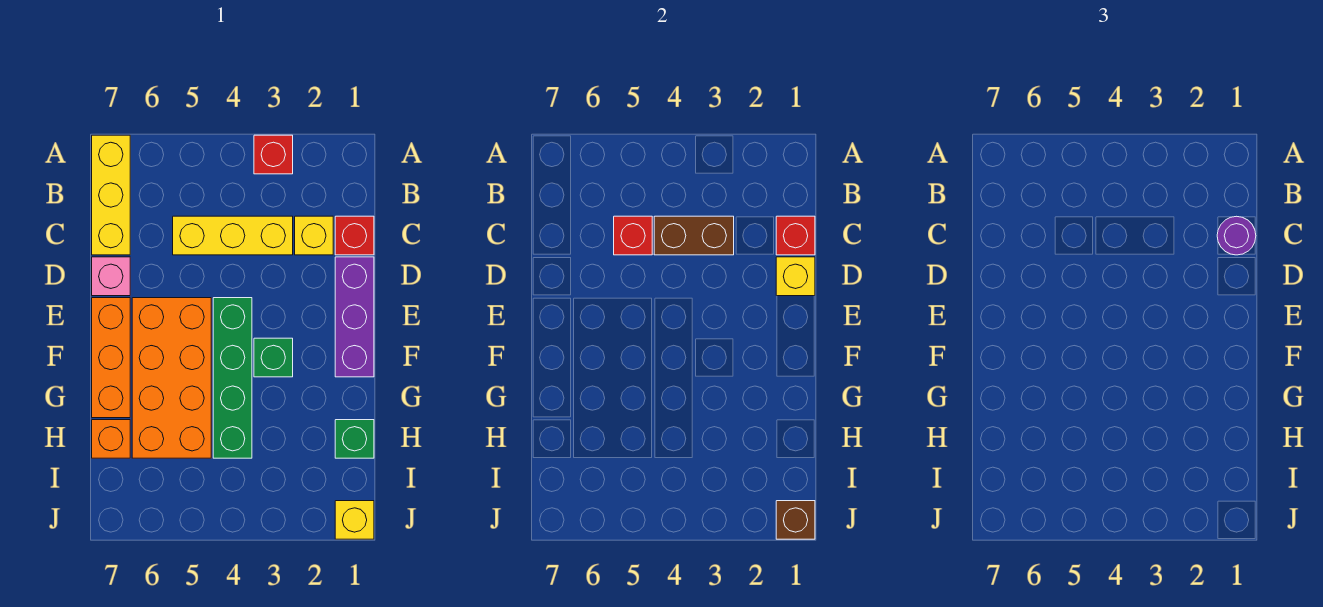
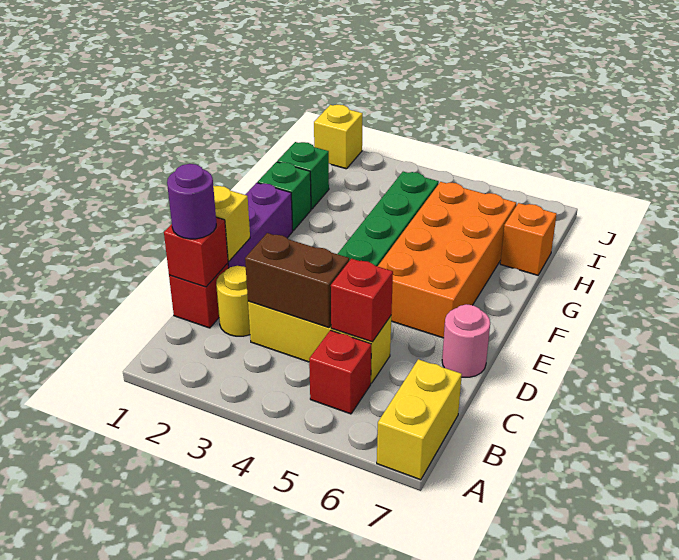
red 1x1 brick [254,135,293,174] -> red 1x1 brick moved to [309,330,371,414]
yellow 1x3 brick [92,135,130,255] -> yellow 1x2 brick [377,359,462,480]
yellow 1x1 brick [295,216,333,255] -> yellow 1x1 round brick [216,266,250,336]
pink 1x1 brick [92,257,130,296] -> pink 1x1 round brick [442,304,490,377]
orange 1x3 brick [92,298,130,418] -> none
green 1x1 brick [254,338,293,377] -> green 1x1 brick moved to [258,162,311,230]
brown 1x1 brick [776,501,815,539] -> none

